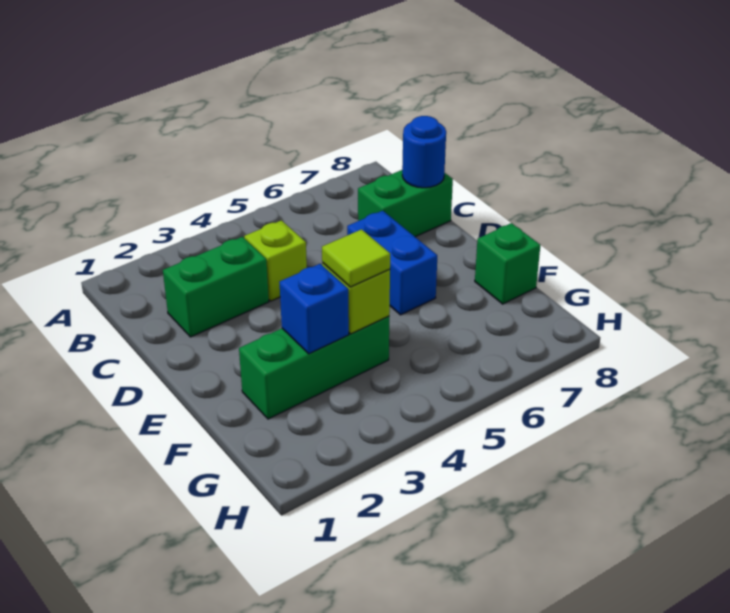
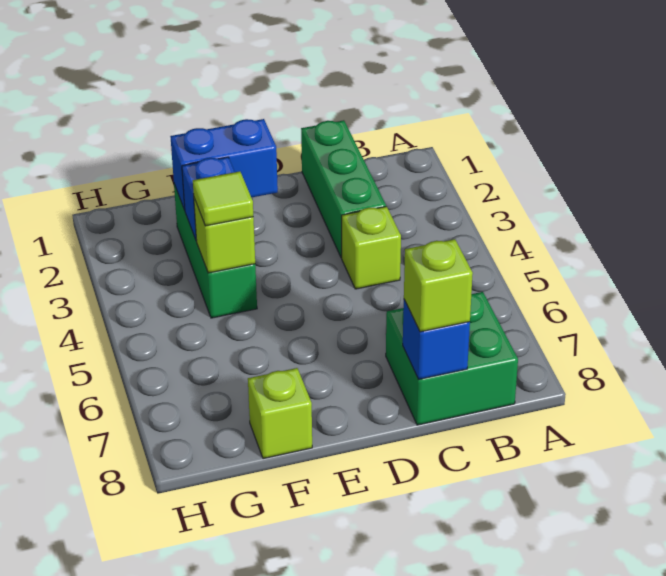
green 1x2 brick [163,237,269,337] -> green 1x3 brick [301,120,386,258]
green 1x2 brick [358,170,453,237] -> green 2x2 brick [386,292,518,425]
blue 1x1 round brick [402,116,446,188] -> blue 1x1 brick [403,300,470,379]
none -> lime 1x1 brick [404,239,473,332]
blue 1x2 brick [347,211,437,315] -> blue 1x2 brick moved to [170,119,278,210]
green 1x1 brick [475,223,540,304] -> lime 1x1 brick [248,368,312,459]

